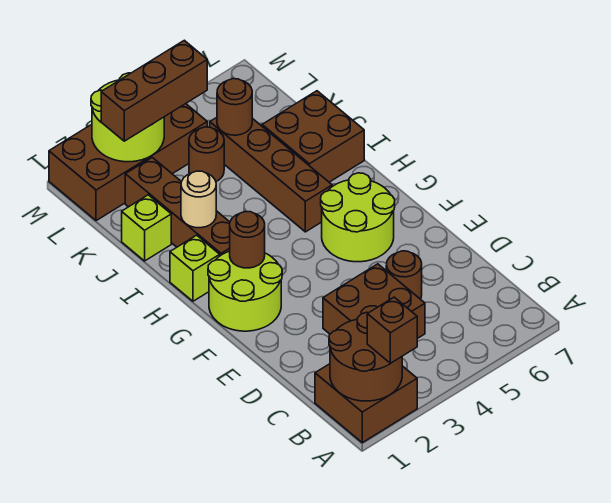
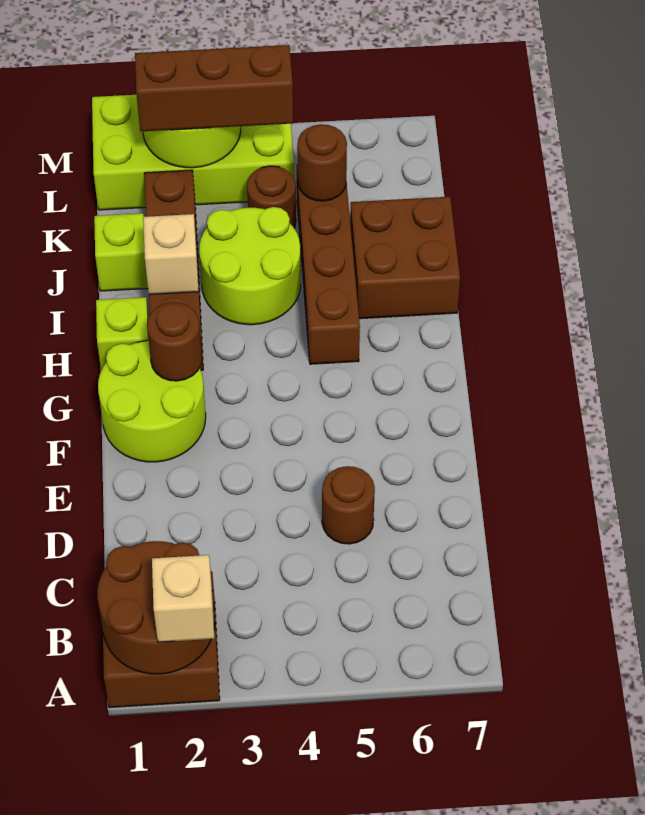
brown 1x1 brick [367,297,417,363] -> tan 1x1 brick [152,555,214,642]
brown 2x2 brick [323,264,425,339] -> none
lime 2x2 round brick [321,173,395,262] -> lime 2x2 round brick moved to [199,207,301,325]
tan 1x1 round brick [181,171,216,228] -> tan 1x1 brick [143,214,199,295]
brown 2x4 brick [49,104,207,221] -> lime 2x4 brick [92,95,294,210]

